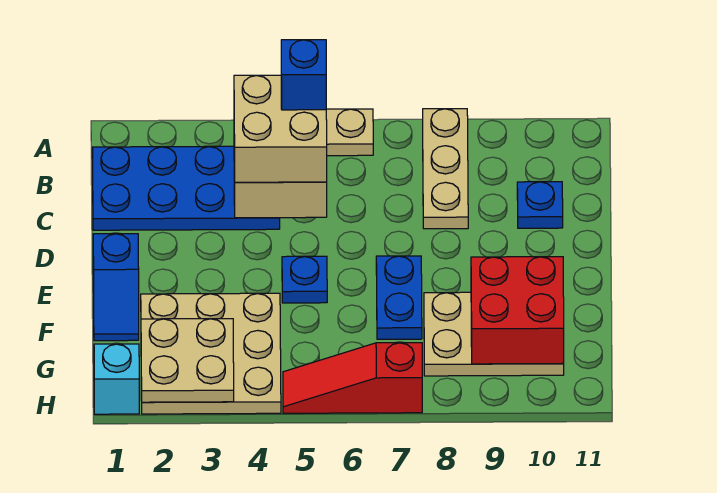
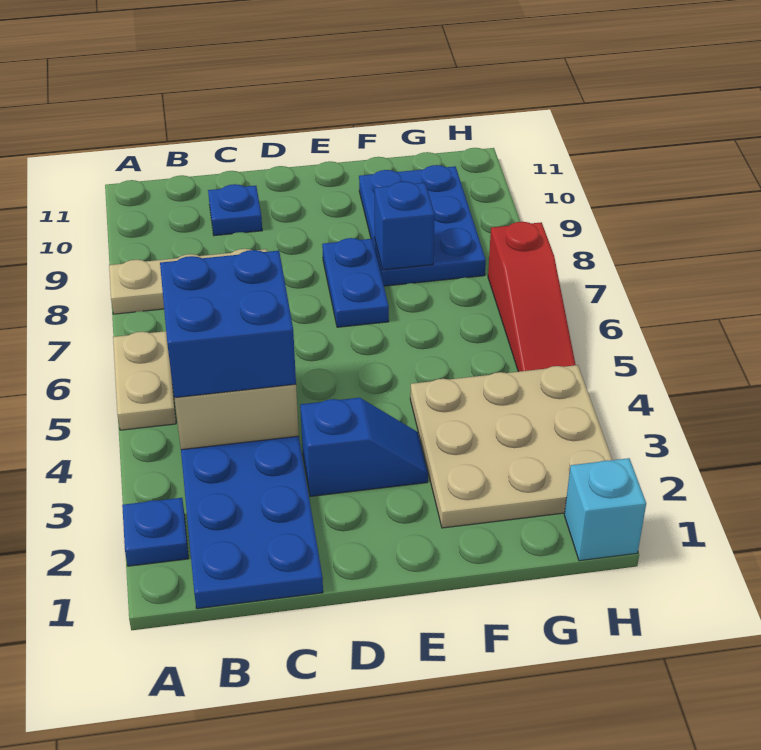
tan 2x2 brick [234,75,327,182] -> blue 2x2 brick [160,250,296,398]
blue 1x1 brick [281,40,326,110] -> blue 1x1 brick moved to [375,181,435,270]
blue 1x2 slope [93,234,139,341] -> blue 1x2 slope moved to [300,398,428,496]
blue 1x1 plate [282,256,327,303] -> blue 1x1 plate moved to [122,498,189,566]
blue 1x2 plate [376,256,422,339] -> blue 1x2 plate turned to [322,238,389,327]
tan 2x3 plate [424,292,564,376] -> blue 2x3 plate [359,165,486,286]
red 2x2 brick [471,257,564,364] -> none
tan 2x2 plate [141,319,234,402] -> none

